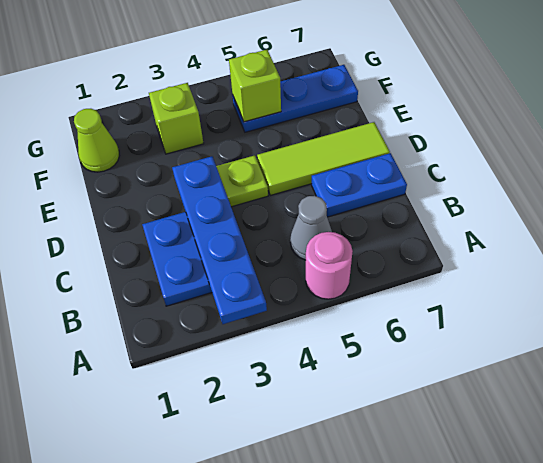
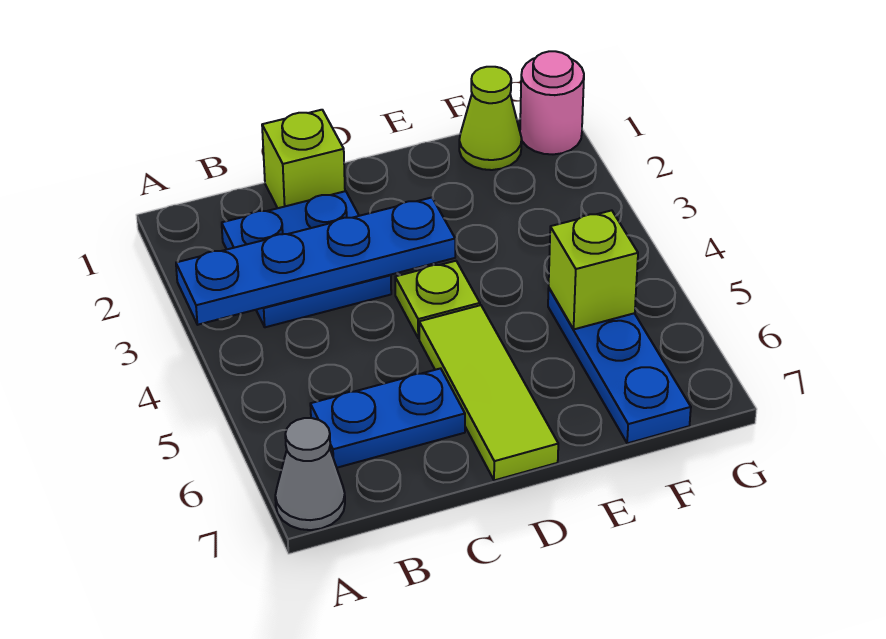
pink 1x1 round brick [306,232,353,299] -> pink 1x1 round brick moved to [520,51,584,154]
grey 1x1 cone [290,196,332,260] -> grey 1x1 cone moved to [275,418,345,530]
blue 1x2 plate [312,153,407,217] -> blue 1x2 plate turned to [310,368,465,468]
lime 1x1 brick [149,83,204,154] -> lime 1x1 brick moved to [262,110,345,208]

